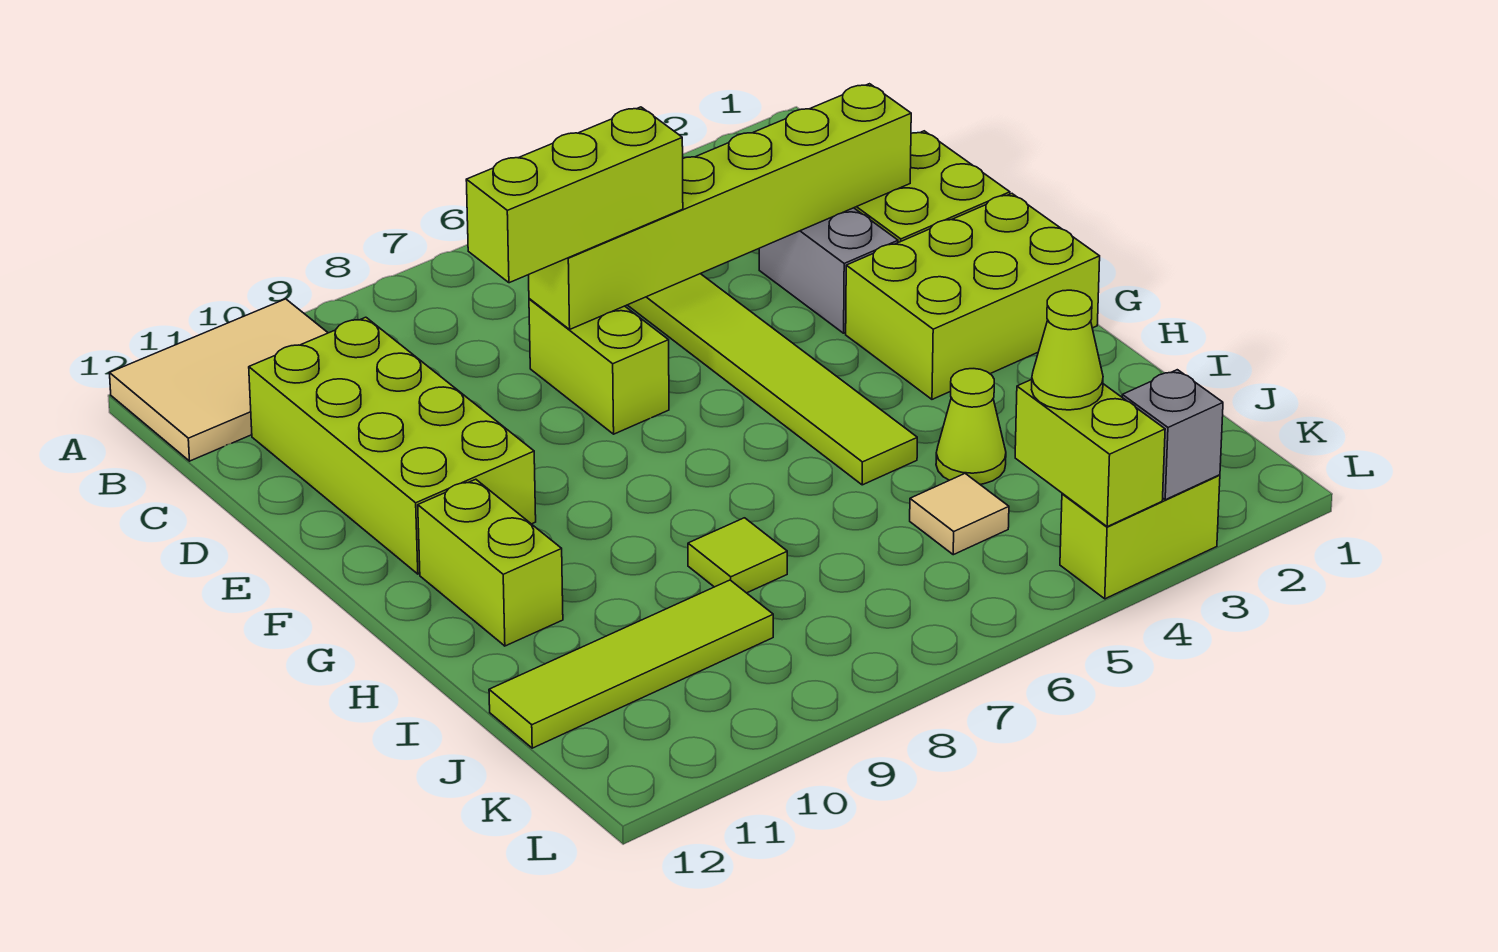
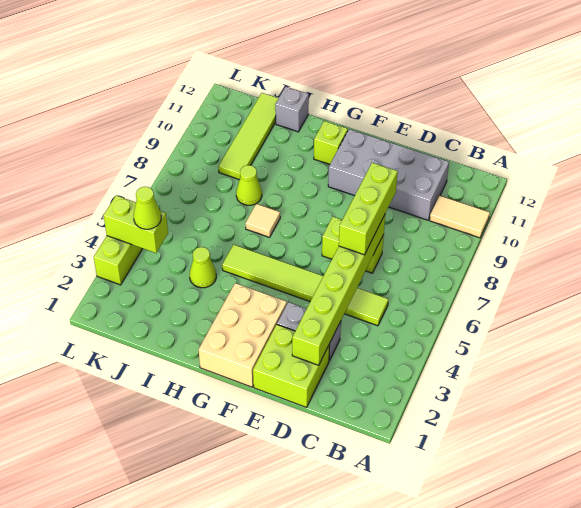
tan 2x3 tile [110,299,328,461] -> tan 1x2 tile [430,196,490,238]
lime 2x4 brick [249,317,536,574] -> grey 2x4 brick [328,129,449,220]
lime 2x3 brick [846,194,1100,399] -> tan 2x3 brick [199,283,287,387]
lime 1x2 brick [418,479,563,646] -> lime 1x1 brick [314,121,348,164]
lime 1x1 tile [688,518,787,593] -> lime 1x1 cone [236,165,262,205]
tan 1x1 tile [910,474,1009,555] -> tan 1x1 tile moved to [245,204,280,237]
grey 1x1 brick [1122,370,1223,500] -> grey 1x1 brick moved to [275,87,309,132]

